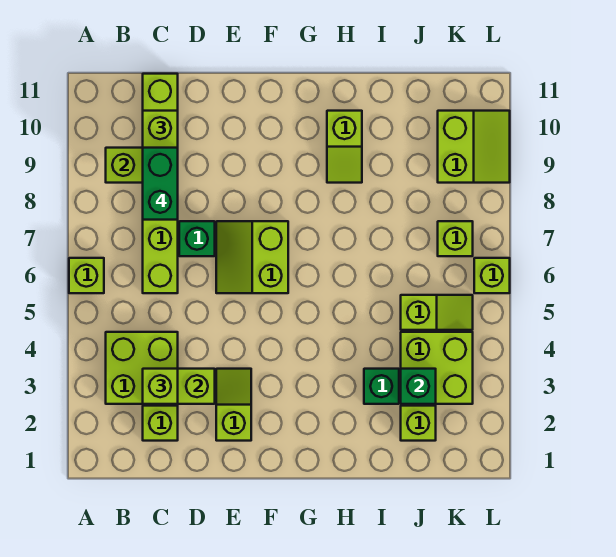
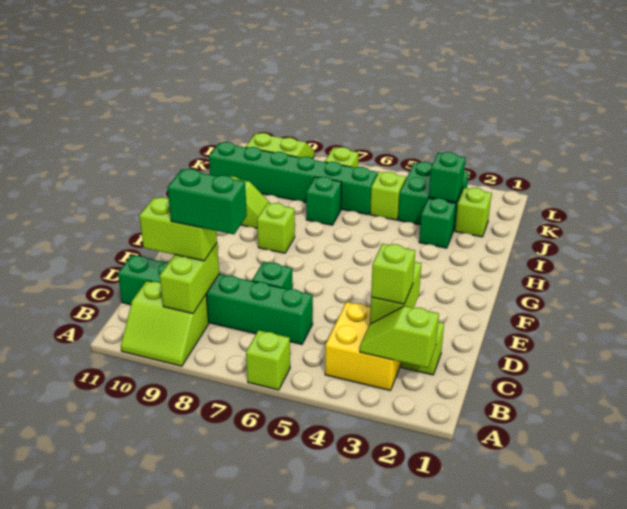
lime 2x2 brick [106,332,178,404] -> yellow 2x2 brick [325,302,402,390]
lime 1x6 brick [143,74,178,293] -> green 1x6 brick [118,255,313,344]
lime 1x2 slope [216,369,251,441] -> lime 1x2 slope moved to [360,306,439,368]
lime 2x2 slope [216,221,288,293] -> lime 2x2 slope moved to [121,281,209,366]
none -> green 1x1 brick [306,177,342,225]
lime 2x2 brick [401,332,473,404] -> green 2x2 brick [398,162,469,231]
none -> green 1x6 brick [209,142,378,215]
lime 1x1 brick [474,258,510,293] -> lime 1x1 brick moved to [257,203,295,253]

